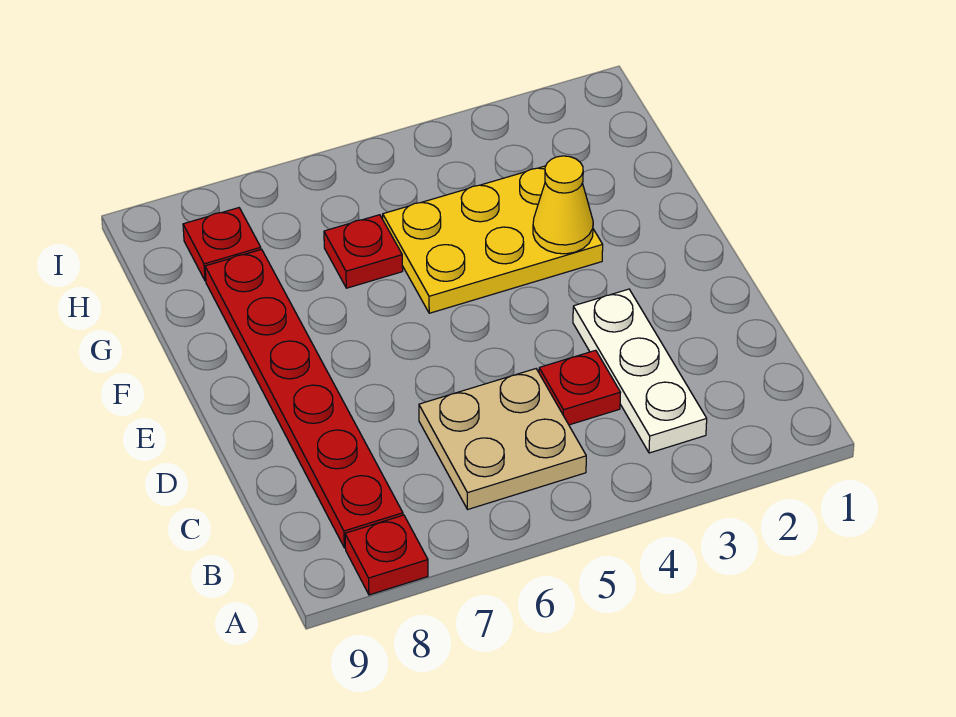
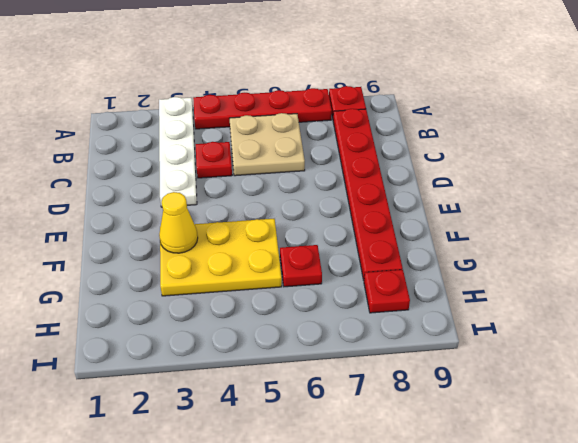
none -> red 1x4 plate [193,88,332,129]
white 1x3 plate [573,289,707,453] -> white 1x4 plate [159,97,197,207]

